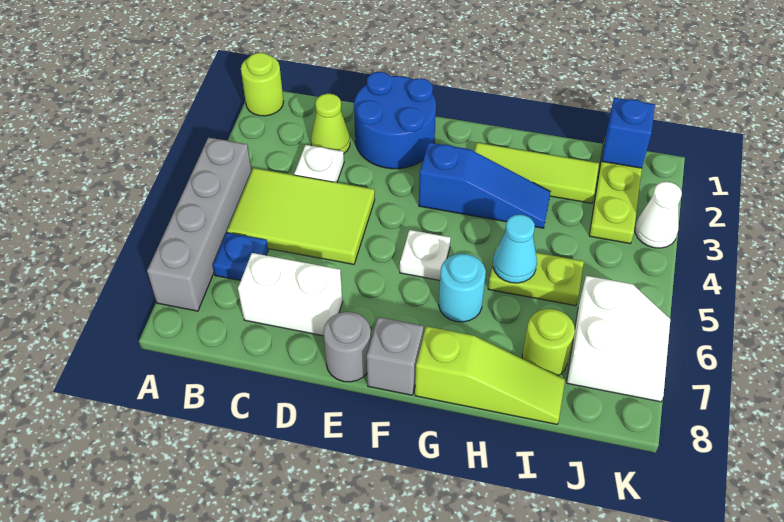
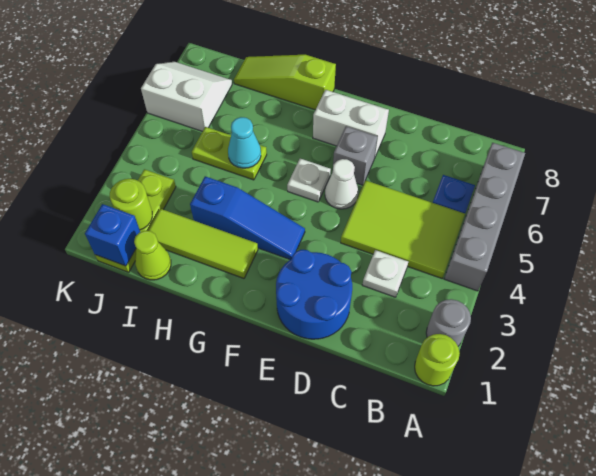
lime 1x1 cone [311,94,350,153] -> lime 1x1 cone moved to [134,231,171,280]
white 1x2 brick [238,253,342,336] -> white 1x2 brick moved to [313,90,389,157]
grey 1x1 round brick [324,312,371,382] -> grey 1x1 round brick moved to [426,299,471,346]
blue 1x3 slope [419,142,550,228] -> blue 1x3 slope turned to [190,176,305,260]
grey 1x1 brick [367,317,424,395] -> grey 1x1 brick moved to [333,126,377,185]
cyan 1x1 round brick [439,254,486,322] -> none
lime 1x1 round brick [522,309,575,376] -> lime 1x1 round brick moved to [110,179,152,230]
white 2x2 slope [567,276,670,402] -> white 2x2 slope turned to [141,62,232,132]
white 1x1 cone [635,182,682,248] -> white 1x1 cone moved to [325,159,358,209]

